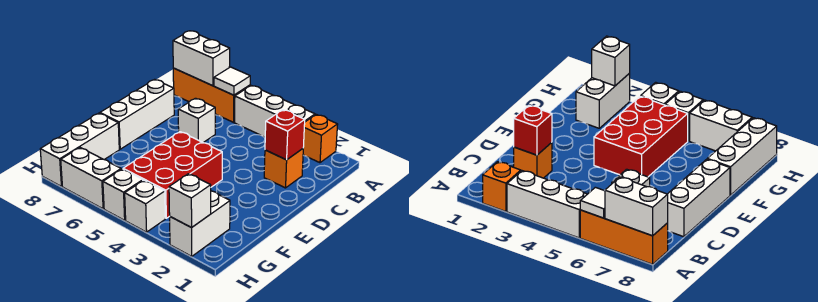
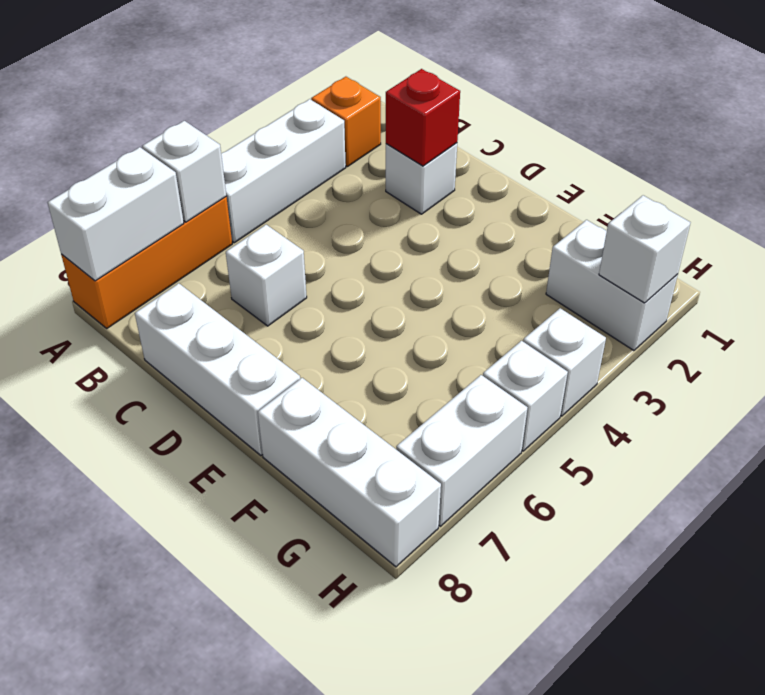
white 1x1 tile [214,67,250,95] -> white 1x1 brick [142,121,226,222]
orange 1x1 brick [264,149,303,188] -> white 1x1 brick [386,143,457,214]
red 2x3 brick [123,132,222,218] -> none

